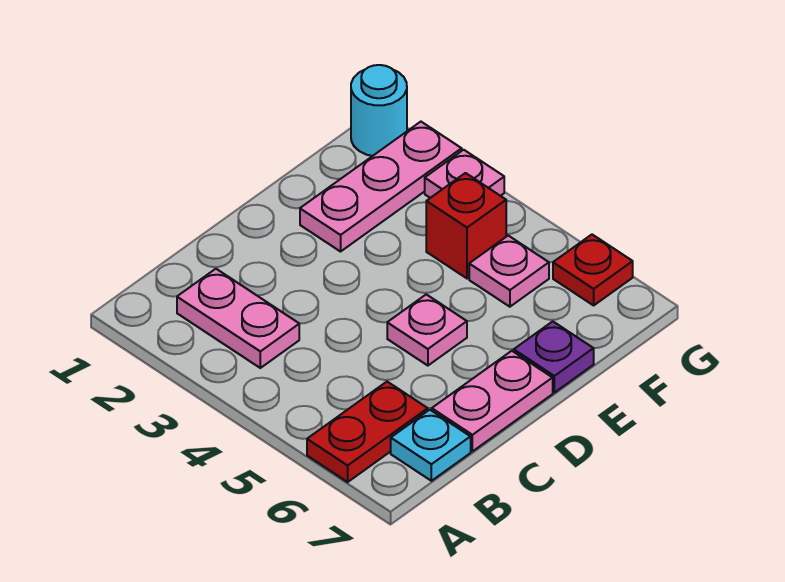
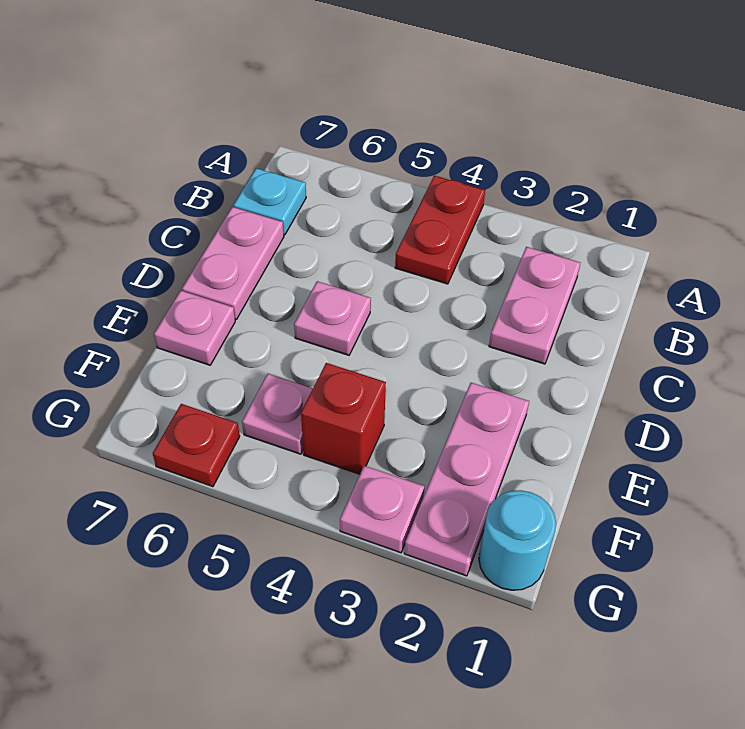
red 1x2 plate [307,382,428,482] -> red 1x2 plate moved to [395,176,485,284]
pink 1x2 plate [177,269,299,368] -> pink 1x2 plate turned to [489,247,580,364]
purple 1x1 plate [514,321,594,393] -> pink 1x1 plate [154,291,235,365]

